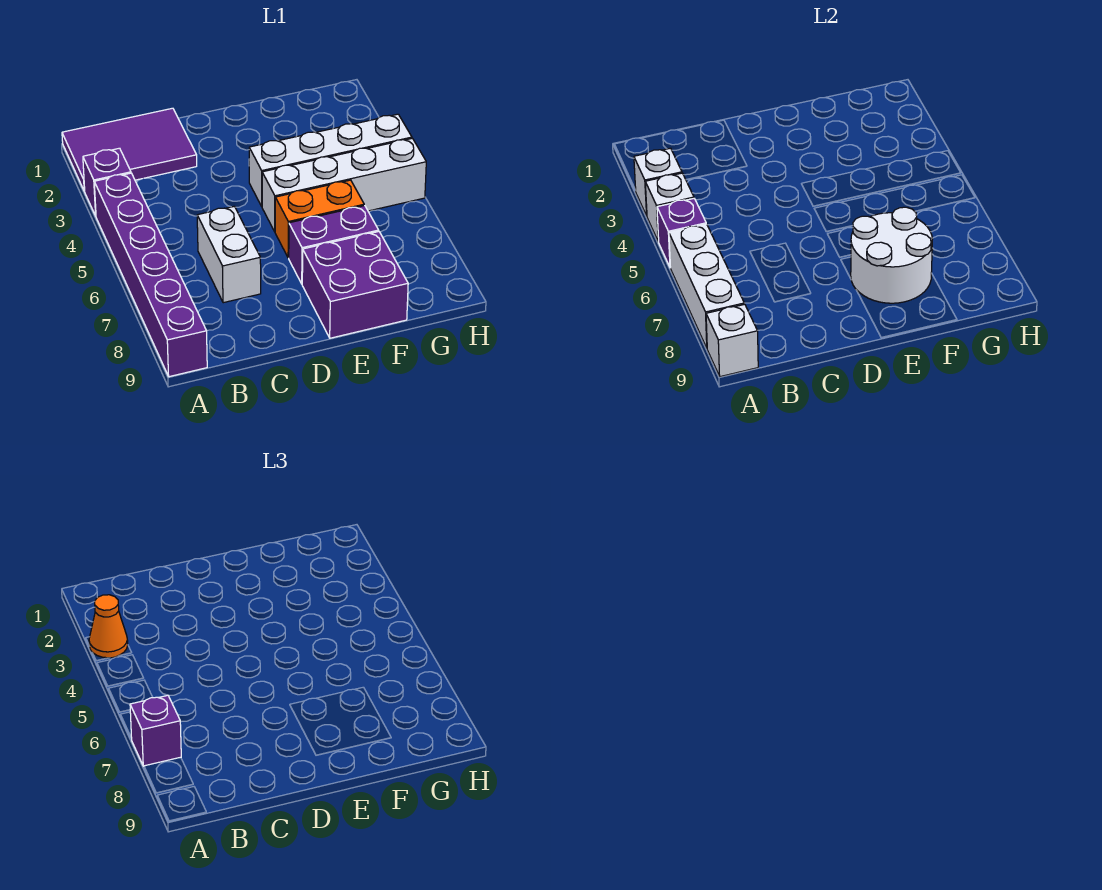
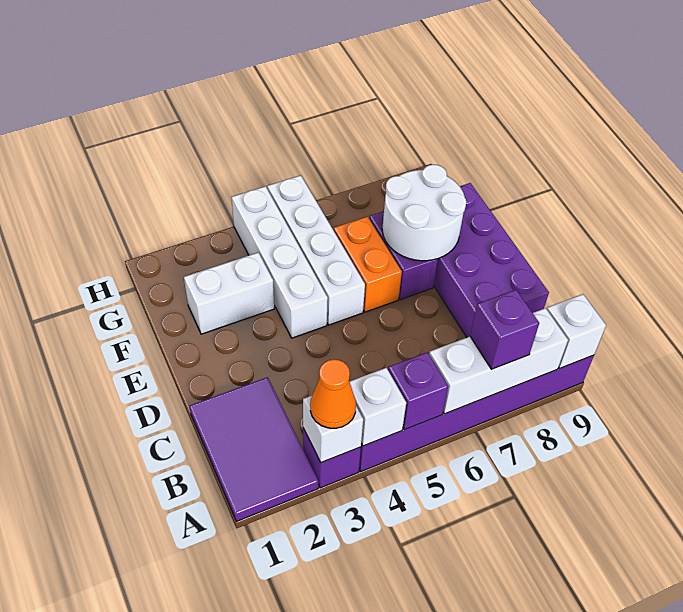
white 1x2 brick [197,206,261,303] -> white 1x2 brick moved to [184,252,274,334]
purple 2x2 brick [302,232,408,338] -> purple 2x4 brick [434,183,549,337]

